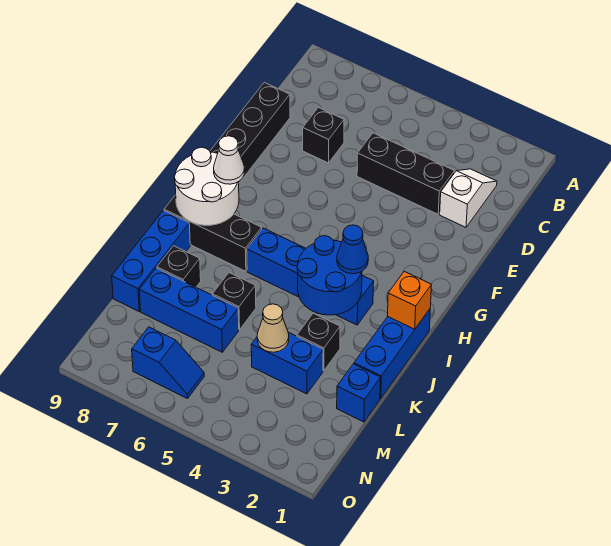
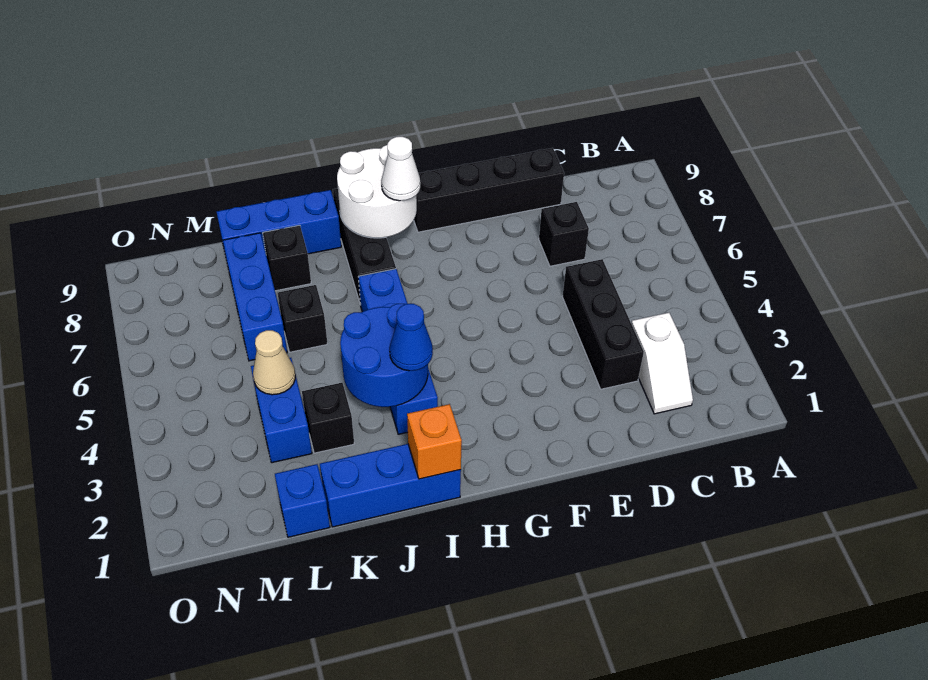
white 1x2 slope [440,169,497,227] -> white 1x2 slope turned to [631,313,693,414]
blue 1x2 slope [132,327,204,399] -> none

